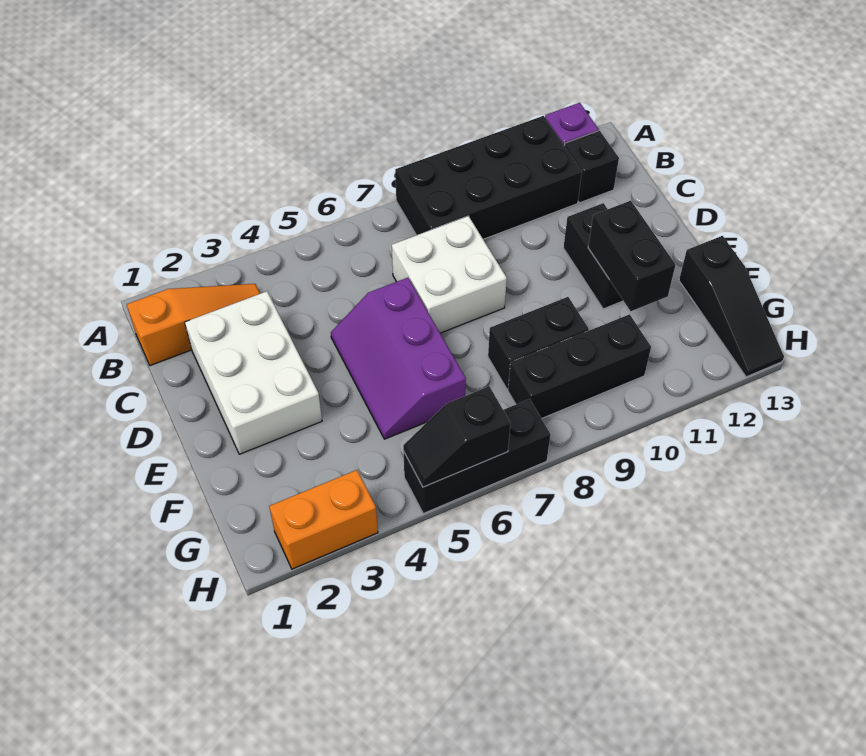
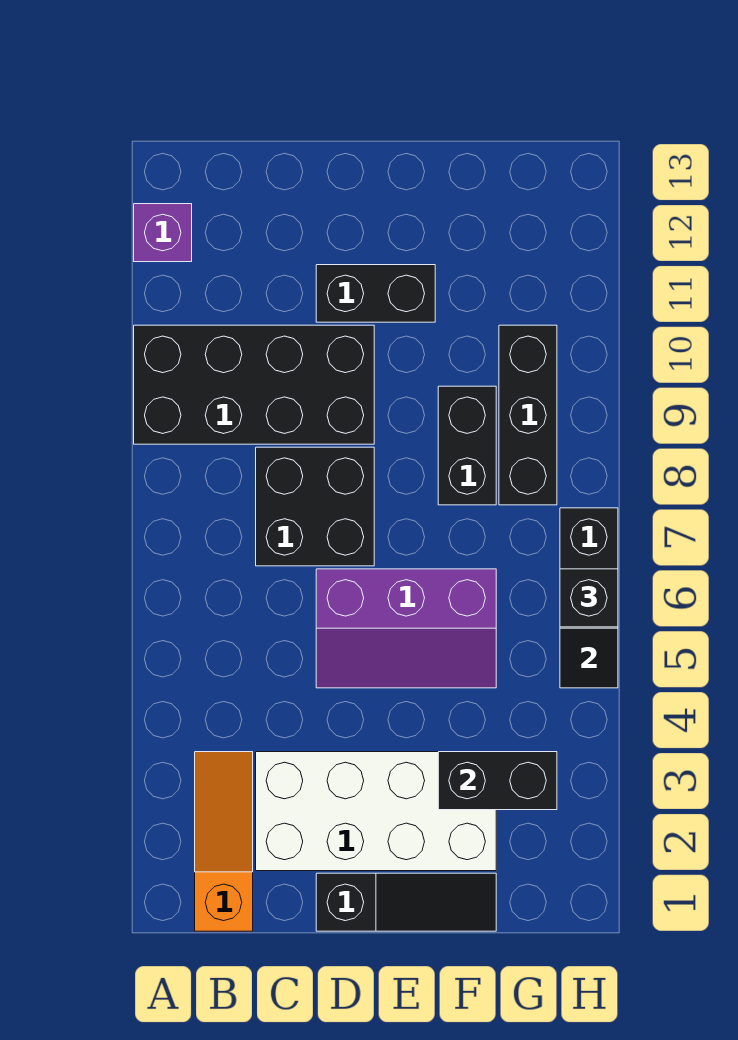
black 2x4 brick [395,116,582,239] -> black 2x4 brick turned to [134,325,374,444]
black 1x1 brick [564,131,619,203] -> black 1x1 brick moved to [560,569,618,627]
white 2x3 brick [185,291,322,454] -> white 2x4 brick [256,752,496,871]
white 2x2 brick [392,216,507,333] -> black 2x2 brick [256,447,374,566]
black 1x2 brick [588,201,675,311] -> black 1x2 brick moved to [438,752,557,810]
black 1x3 slope [679,236,784,377] -> black 1x3 slope moved to [316,873,496,931]
orange 1x2 brick [269,470,378,569] -> none

